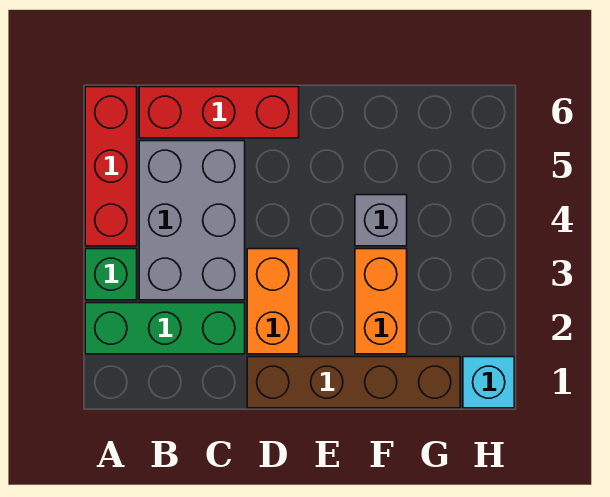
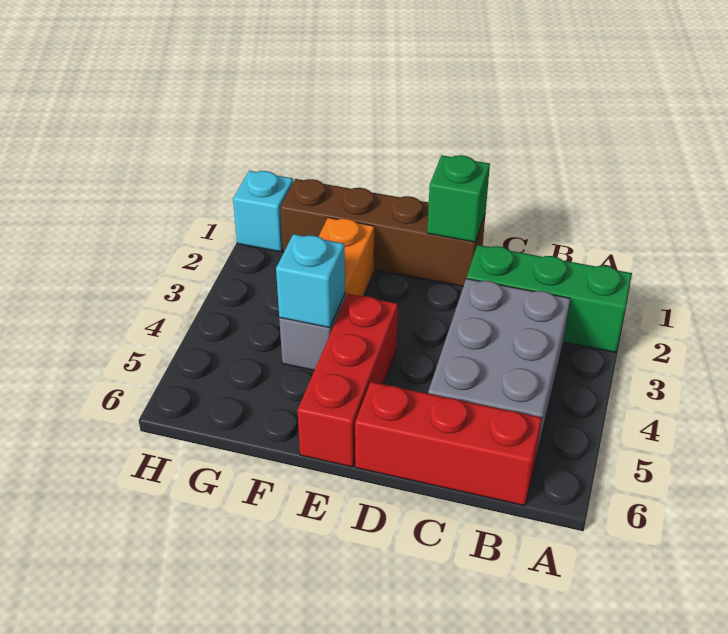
green 1x1 brick [85,249,137,300] -> green 1x1 brick moved to [427,155,490,242]
red 1x3 brick [85,87,137,246] -> red 1x3 brick moved to [298,294,398,467]
orange 1x2 brick [247,249,299,354] -> none
none -> cyan 1x1 brick [276,234,345,328]

